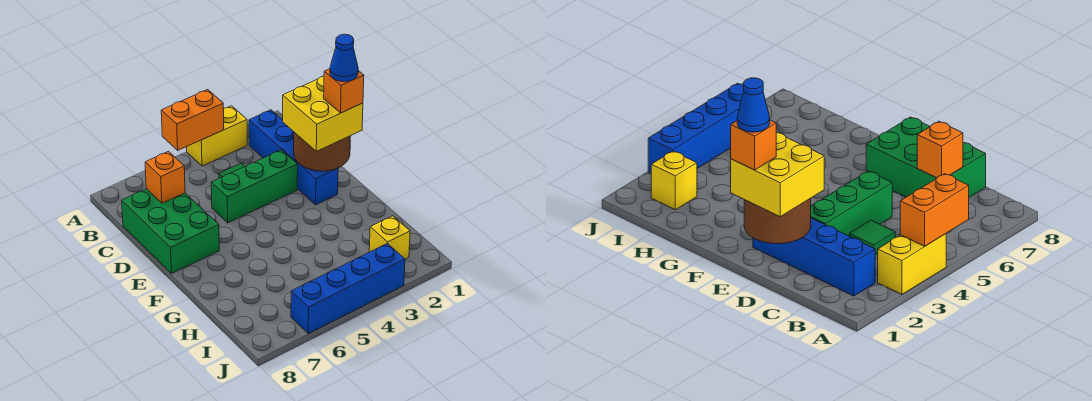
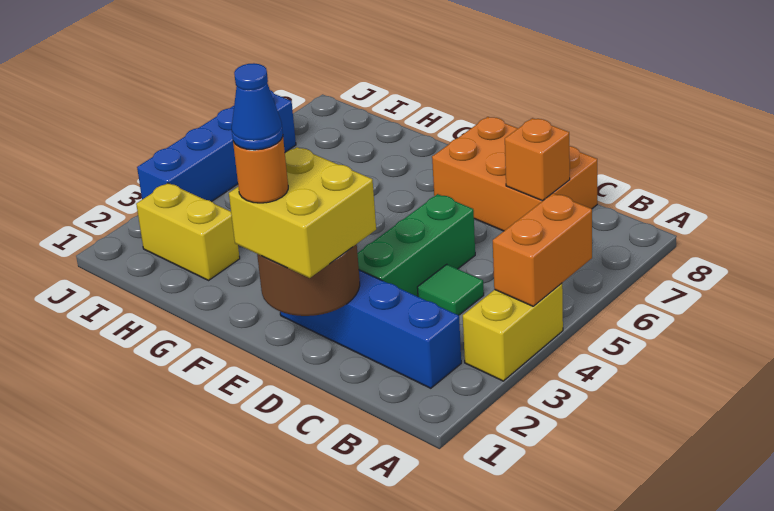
green 2x3 brick [122,189,219,274] -> orange 2x3 brick [432,117,597,231]
orange 1x1 brick [324,69,364,113] -> orange 1x1 round brick [233,137,288,203]
yellow 1x1 brick [369,216,410,259] -> yellow 1x2 brick [136,183,240,280]

